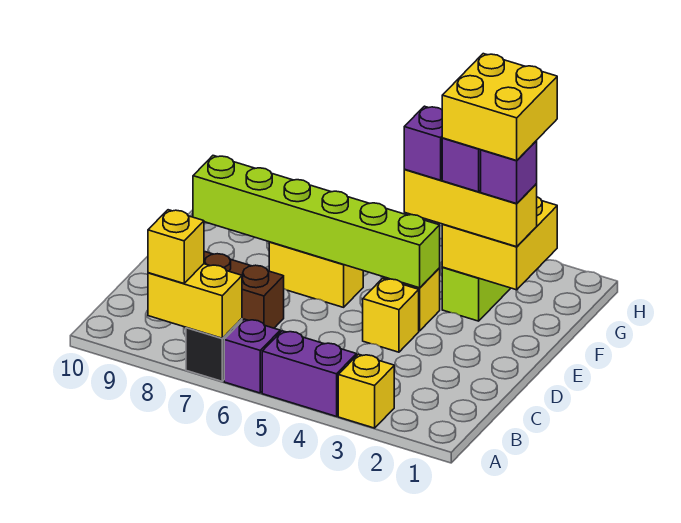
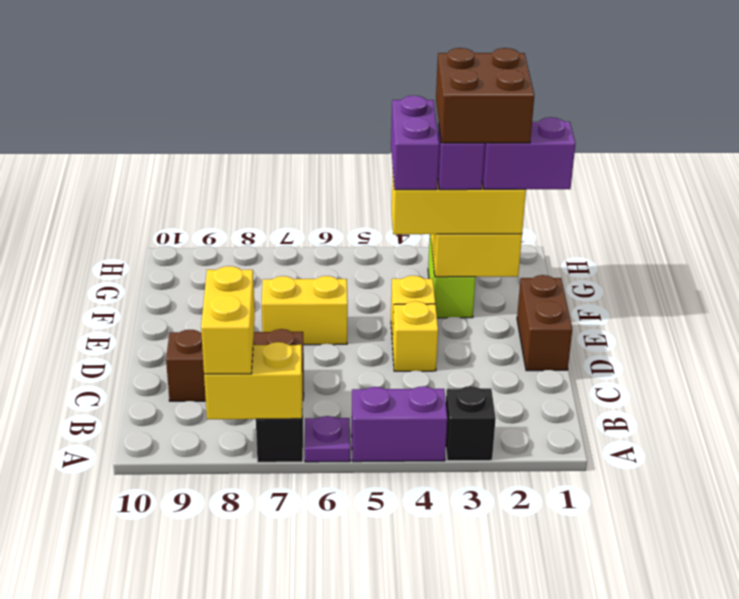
yellow 1x1 brick [338,354,394,428] -> black 1x1 brick [446,386,496,461]
purple 1x1 brick [224,319,280,393] -> purple 1x1 plate [305,416,350,462]
yellow 1x1 brick [148,210,204,283] -> yellow 1x2 brick [201,266,255,374]
none -> brown 1x2 brick [517,275,572,371]
lime 1x6 brick [193,156,440,288] -> none
purple 1x1 brick [481,141,537,204] -> purple 1x2 brick [482,117,576,189]
yellow 2x2 brick [442,54,557,160] -> brown 2x2 brick [436,48,534,143]
purple 1x1 brick [404,106,442,180] -> purple 1x2 brick [391,96,439,190]

